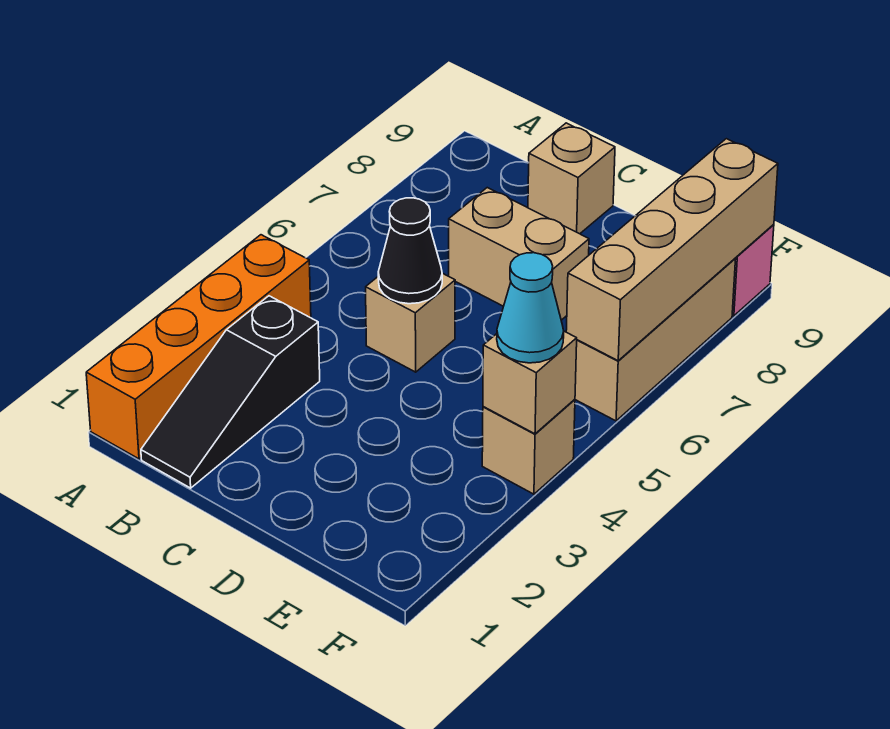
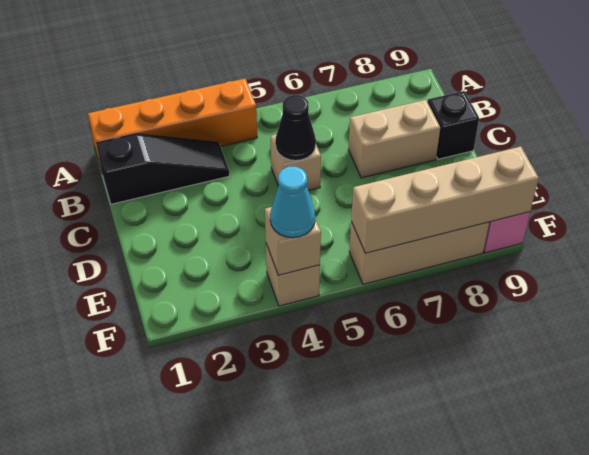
black 1x3 slope [141,296,320,488] -> black 1x3 slope turned to [96,134,229,204]
tan 1x2 brick [449,188,589,320] -> tan 1x2 brick turned to [348,100,440,178]
tan 1x1 brick [528,123,615,234] -> black 1x1 brick [428,91,479,159]

